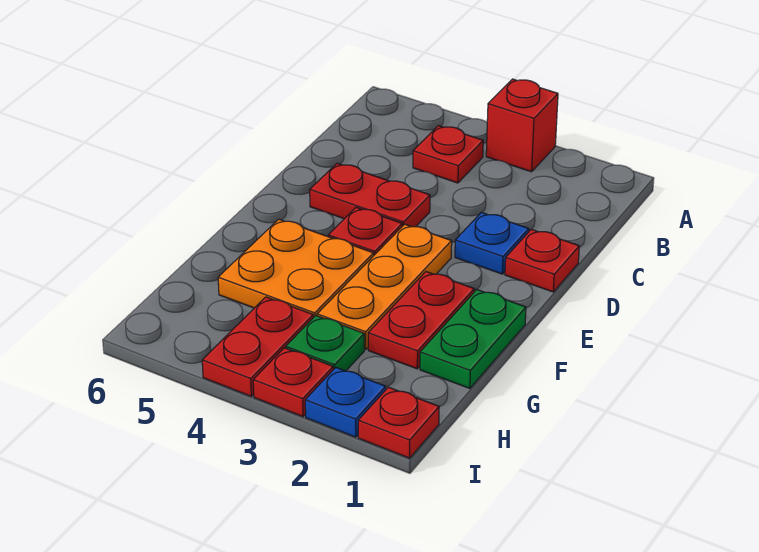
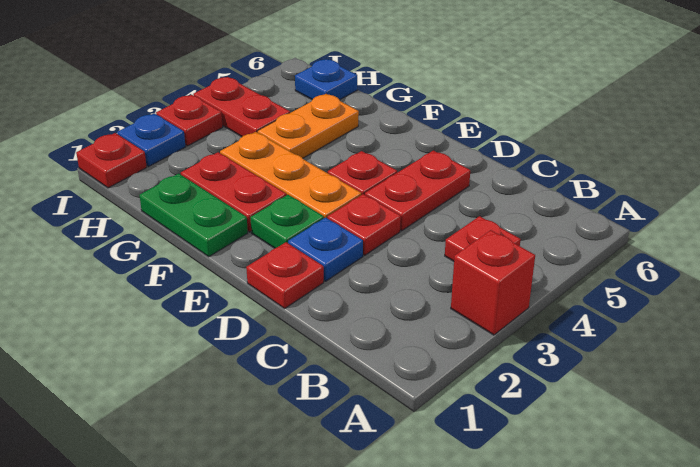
none -> red 1x1 plate [327,194,401,255]
orange 2x2 plate [218,219,374,318] -> orange 1x2 plate [258,94,359,158]
green 1x1 plate [286,316,364,371] -> green 1x1 plate moved to [250,195,324,248]
none -> blue 1x1 plate [295,60,357,100]

